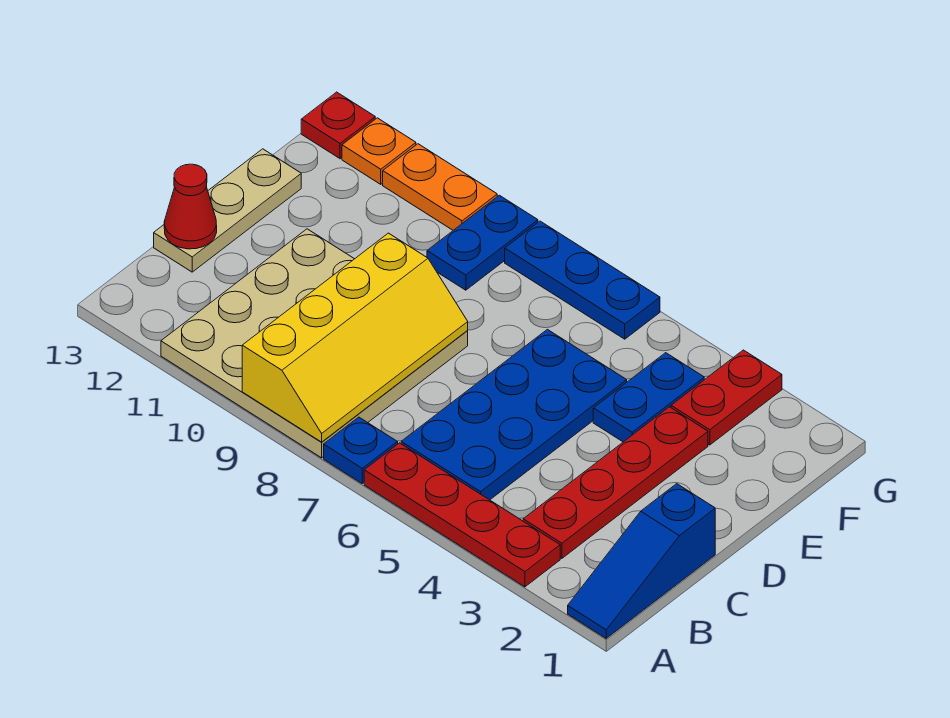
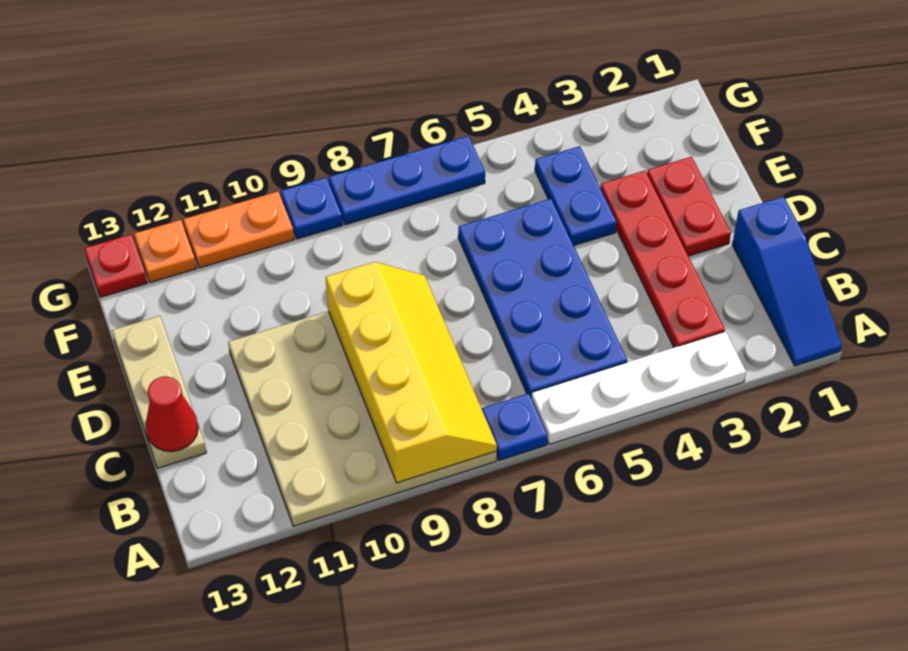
red 1x4 plate [364,443,560,587] -> white 1x4 plate [531,331,746,444]
red 1x2 plate [671,350,782,445] -> red 1x2 plate moved to [647,157,731,256]
blue 1x2 plate [427,195,538,290] -> blue 1x1 plate [281,178,343,239]

